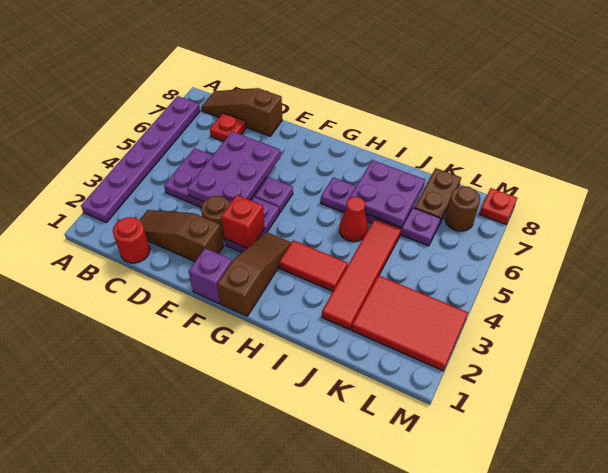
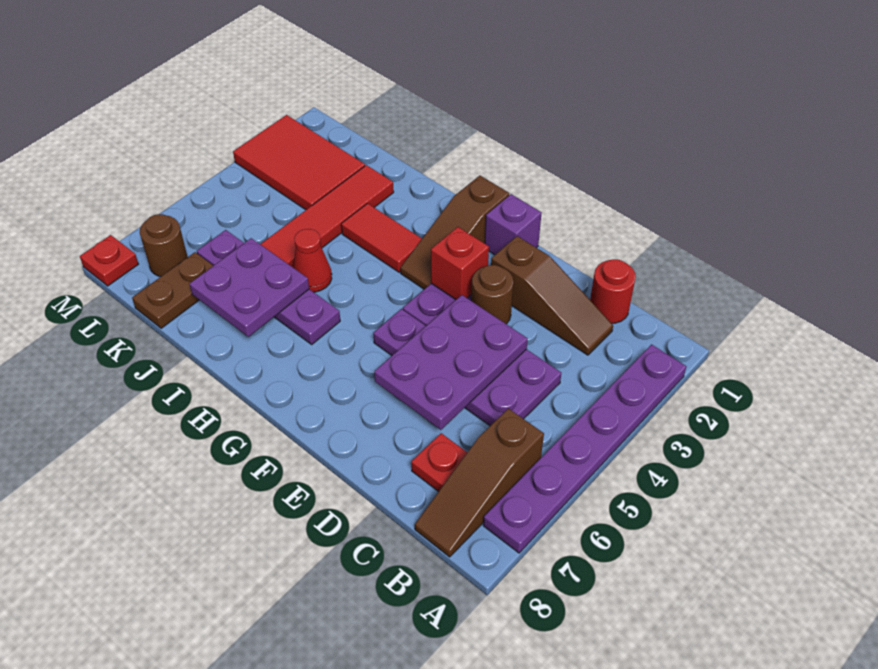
brown 1x3 slope [201,88,282,136] -> brown 1x3 slope turned to [415,408,544,557]

